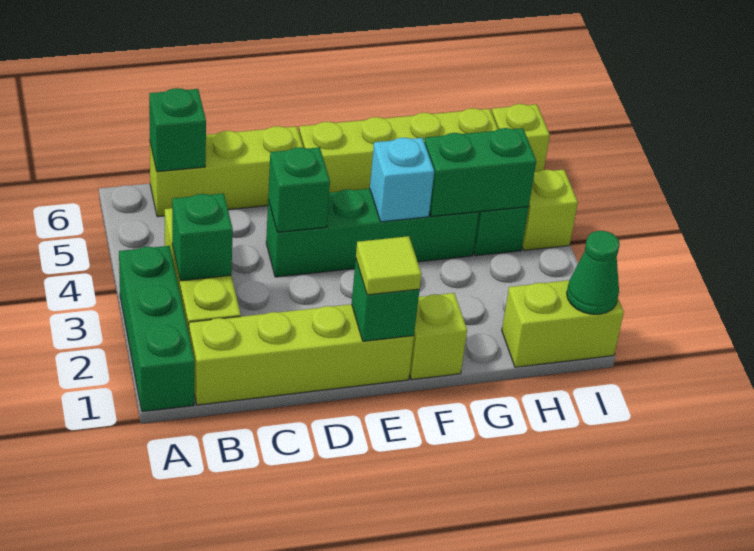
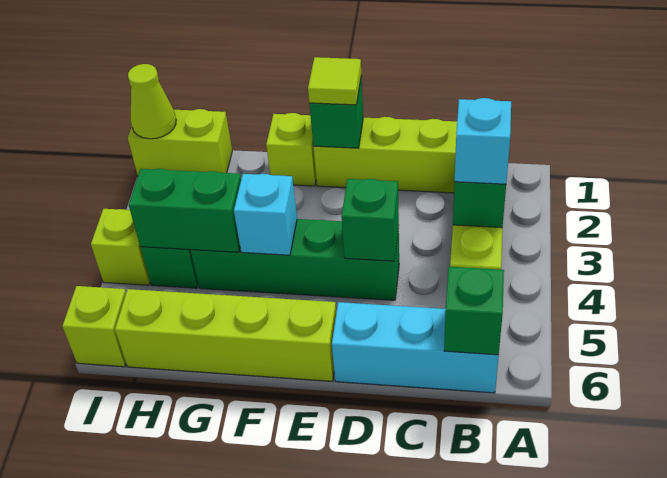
green 1x3 brick [119,246,195,412] -> none
none -> cyan 1x1 brick [455,98,511,184]
lime 1x3 brick [150,126,303,217] -> cyan 1x3 brick [332,302,499,393]
green 1x1 cone [567,231,620,314] -> lime 1x1 cone [128,64,176,139]

